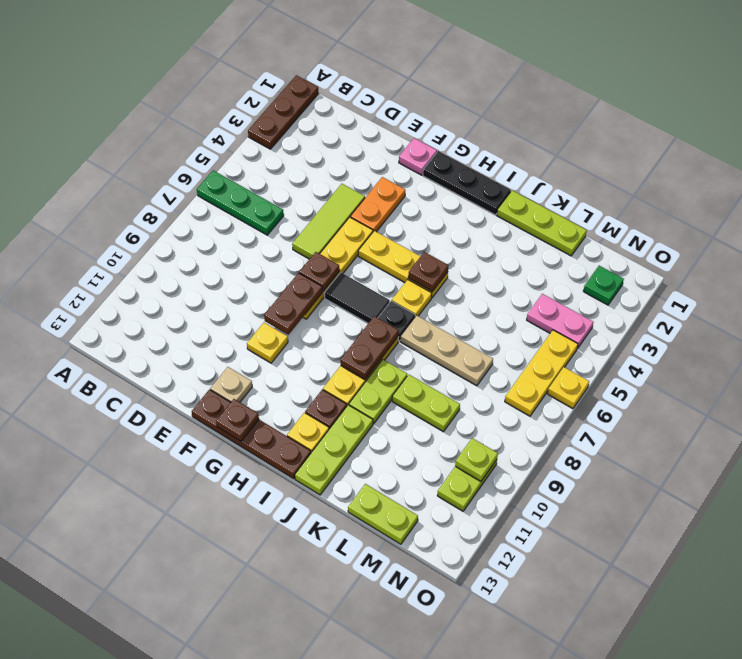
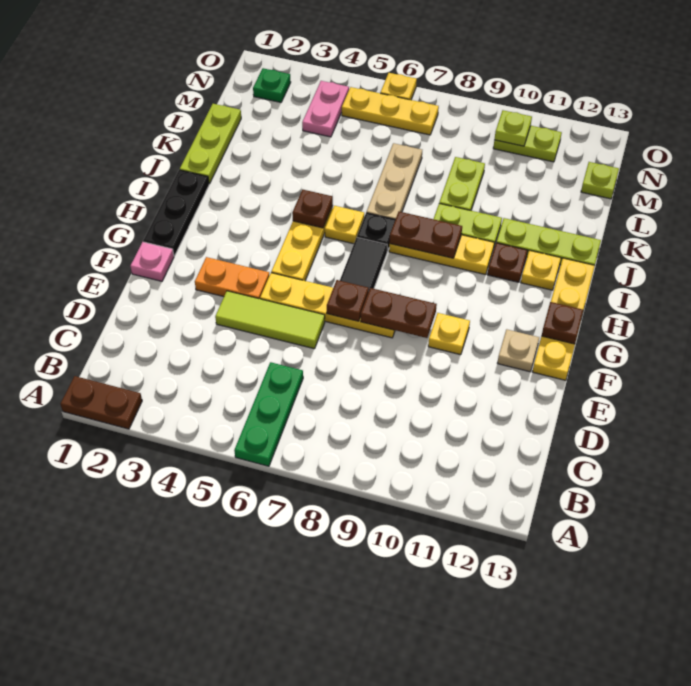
brown 1x3 plate [248,75,319,149] -> brown 1x2 plate [60,376,142,429]
brown 1x4 plate [192,390,311,479] -> yellow 1x4 plate [532,258,595,380]
lime 1x2 plate [348,484,418,544] -> lime 1x1 plate [581,162,619,199]

